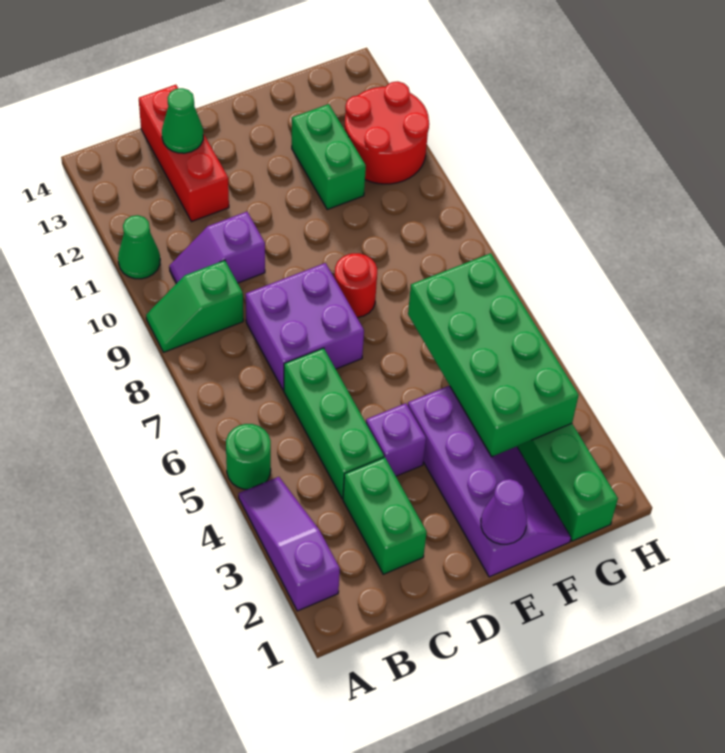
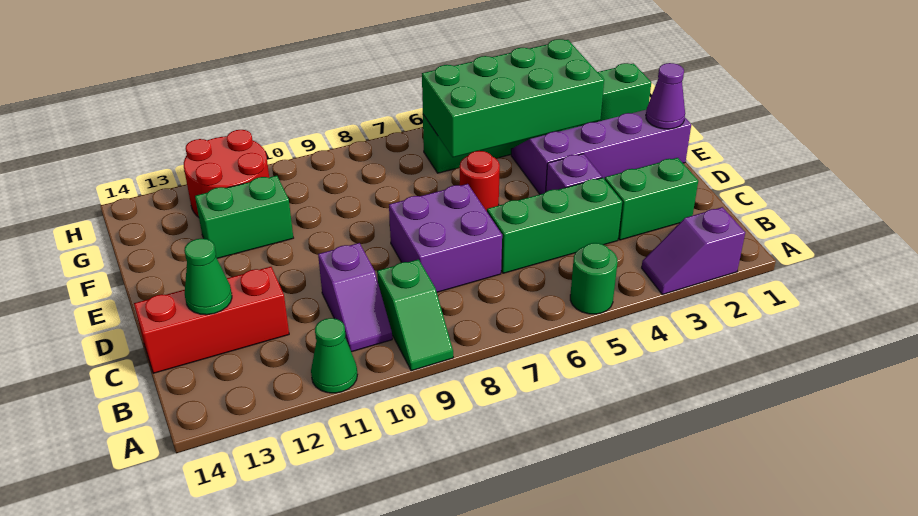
purple 1x3 slope [239,477,340,611] -> purple 1x2 slope [642,207,745,294]
red 1x1 round brick [335,253,377,318] -> red 1x1 round brick moved to [460,151,500,211]

